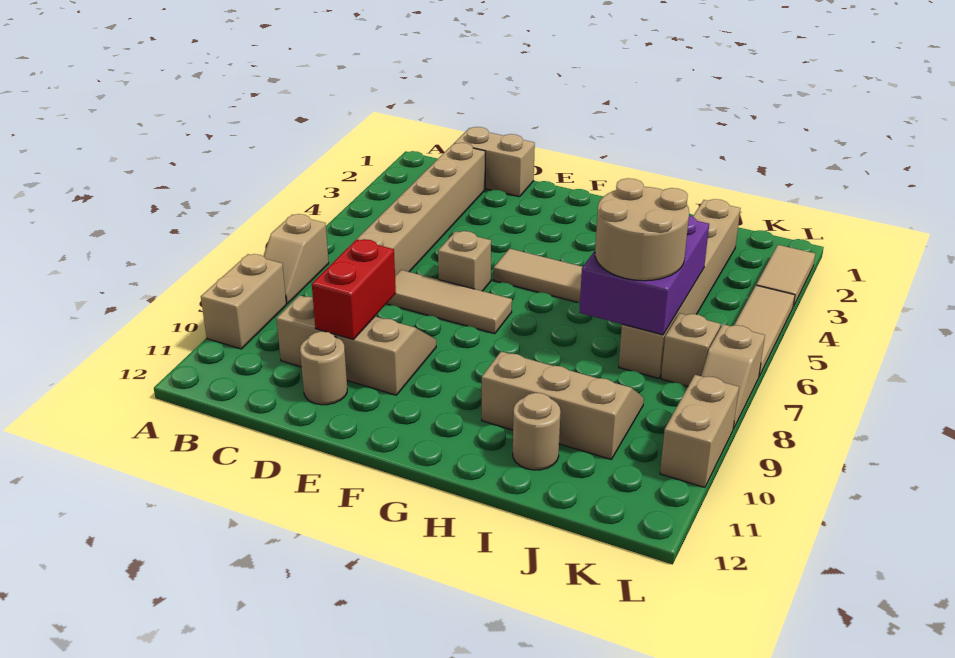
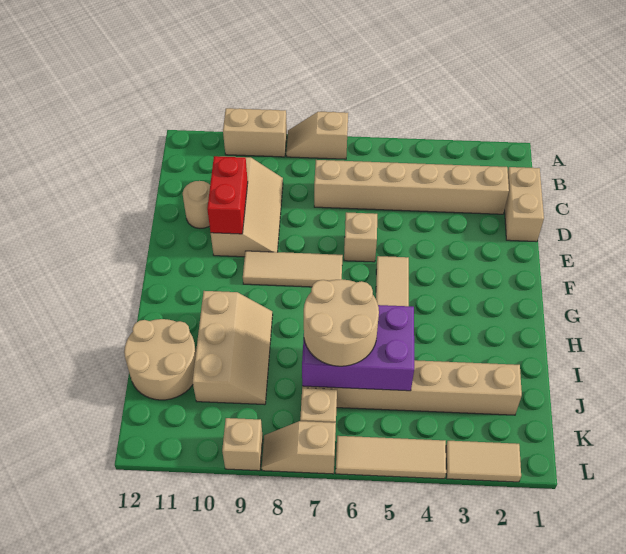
tan 1x3 tile [387,270,512,334] -> tan 1x3 tile turned to [243,251,343,287]
red 1x2 brick [312,239,396,340] -> red 1x2 brick turned to [207,156,248,234]
tan 1x1 round brick [513,393,561,470] -> tan 2x2 round brick [124,319,196,400]
tan 1x2 brick [660,375,739,487] -> tan 1x1 brick [222,418,263,471]

